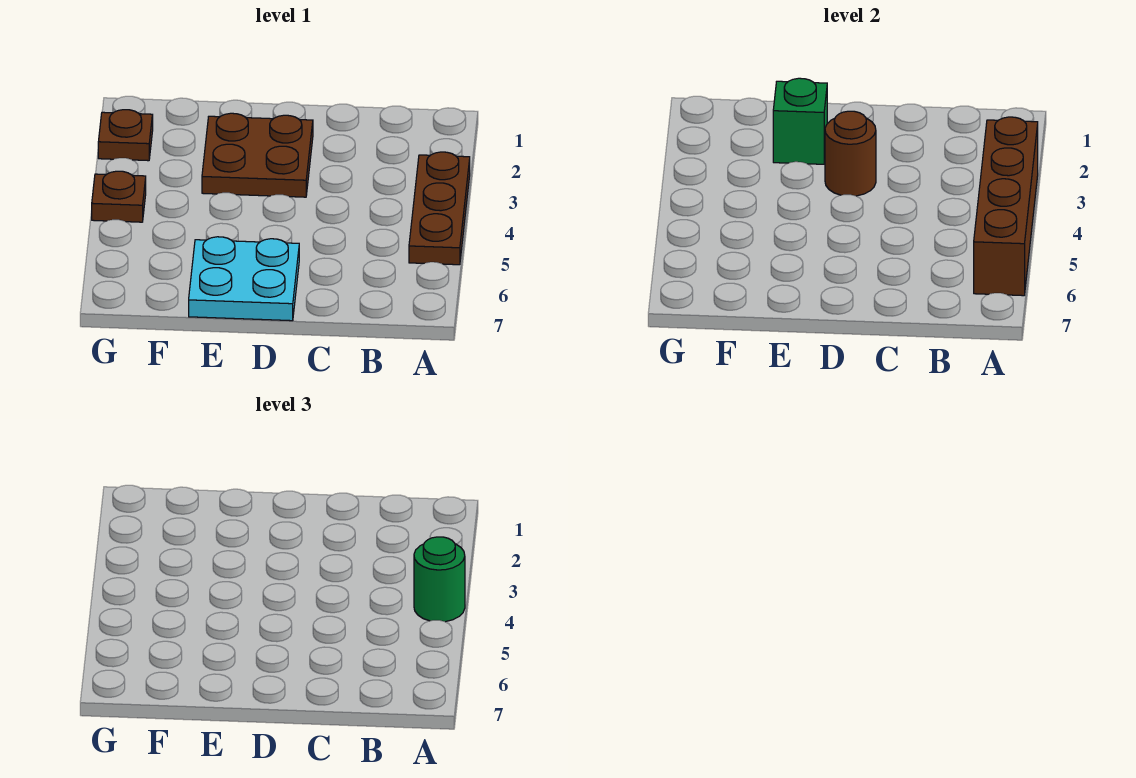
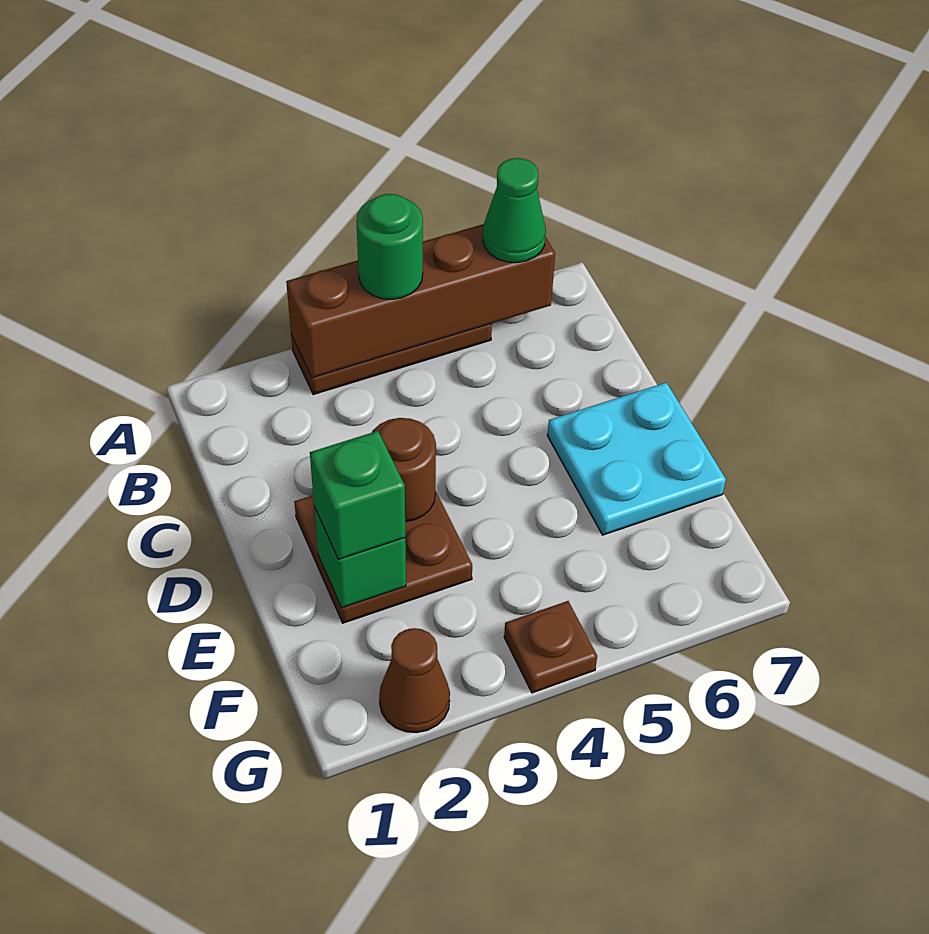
none -> green 1x1 cone [483,158,546,263]
none -> green 1x1 brick [310,431,405,559]
brown 1x1 plate [98,110,153,161] -> brown 1x1 cone [379,628,450,733]

